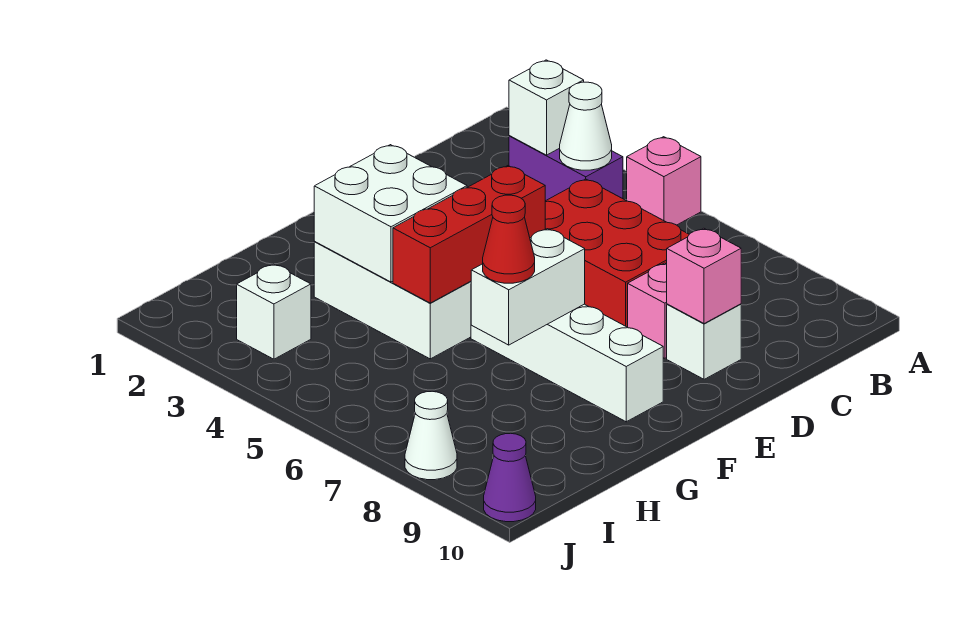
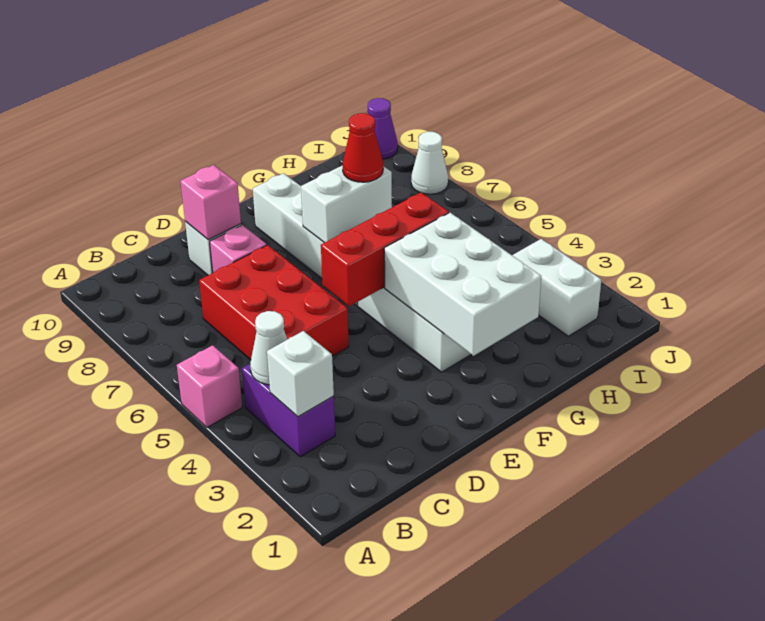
white 2x2 brick [314,145,467,282] -> white 2x3 brick [384,213,541,356]
white 1x1 brick [237,264,311,359] -> white 1x2 brick [512,239,601,336]

